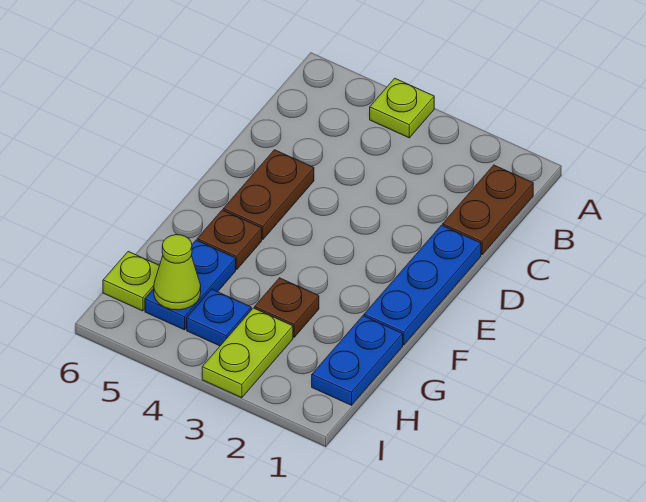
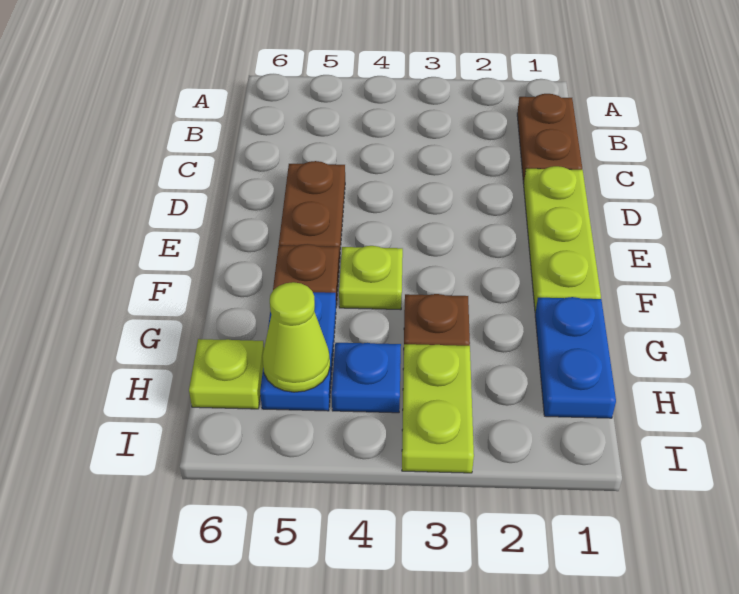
lime 1x1 plate [370,78,434,138] -> lime 1x1 plate moved to [339,246,403,310]
blue 1x3 plate [364,225,481,345] -> lime 1x3 plate [524,166,601,313]

